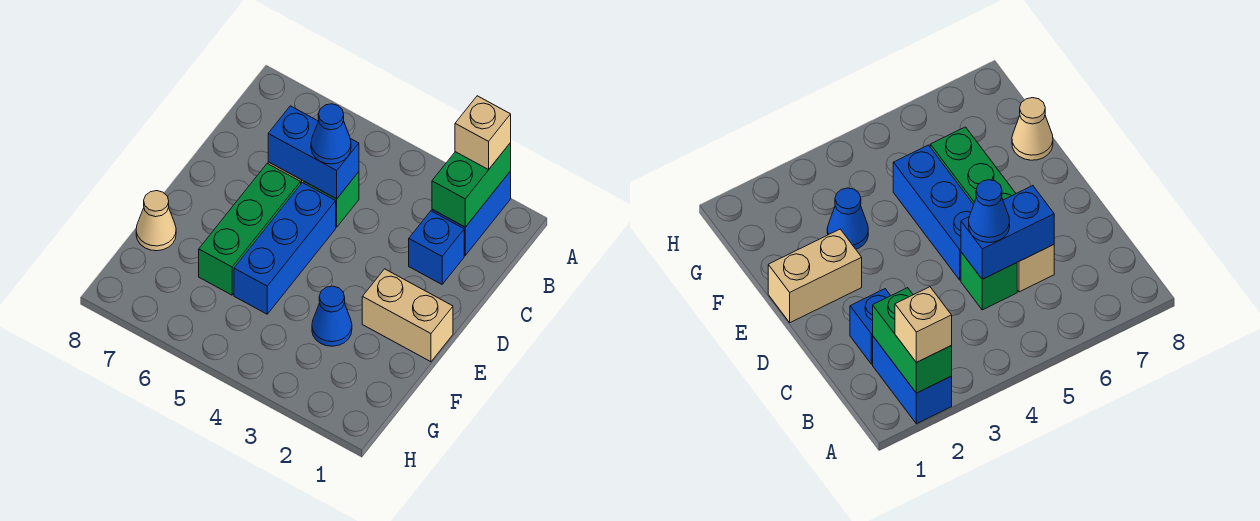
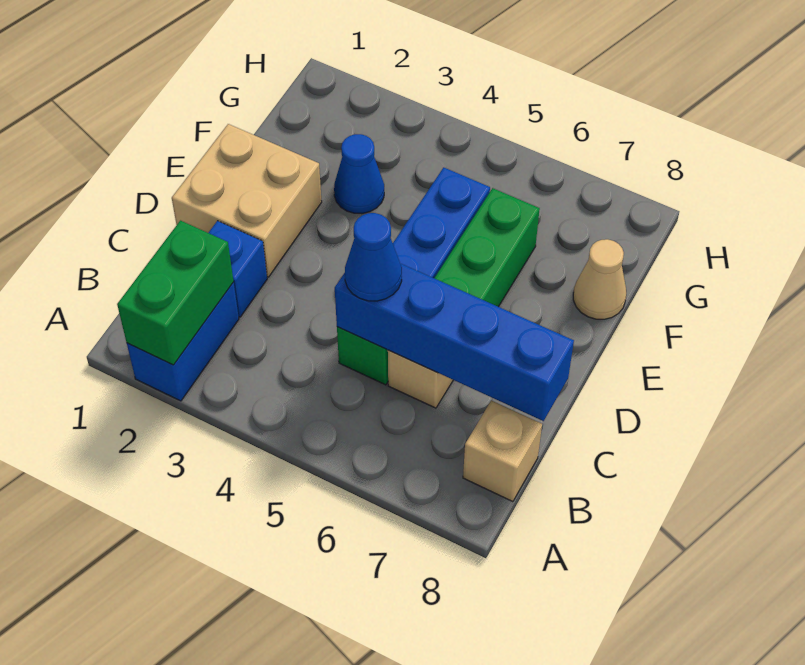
tan 1x1 brick [455,96,511,170] -> tan 1x1 brick moved to [463,401,542,502]
blue 1x2 brick [268,106,359,199] -> blue 1x4 brick [335,264,574,421]
tan 1x2 brick [362,269,453,362] -> tan 2x2 brick [172,124,322,277]

